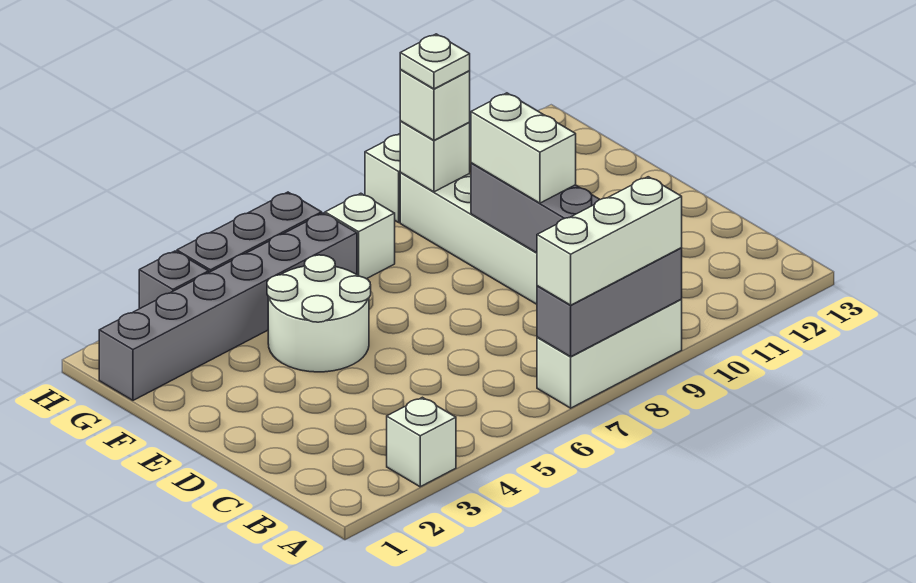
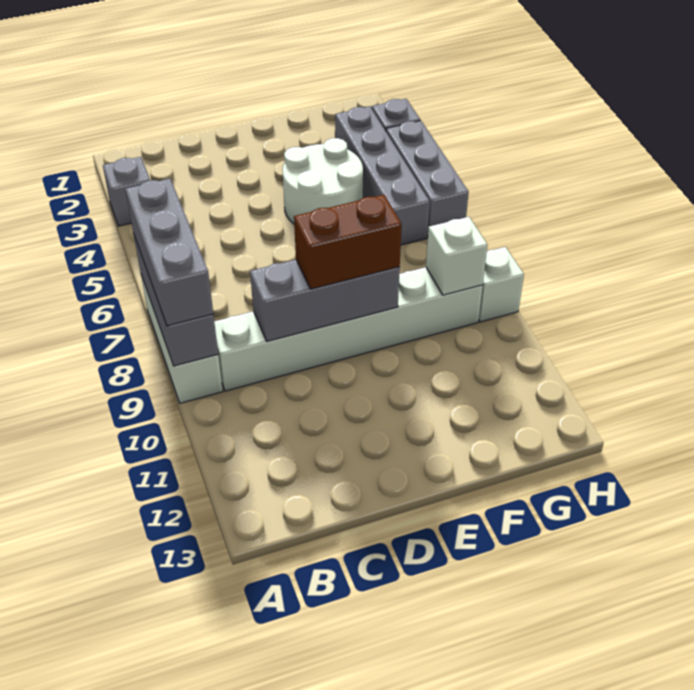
white 1x1 brick [387,397,456,487] -> grey 1x1 brick [103,157,150,226]
white 1x3 brick [537,177,682,305] -> grey 1x3 brick [126,179,213,326]
white 1x2 brick [471,93,576,203] -> brown 1x2 brick [294,195,402,289]
grey 1x6 brick [99,213,357,400] -> grey 1x4 brick [335,107,430,245]
white 1x1 brick [325,193,395,279] -> none
white 1x1 brick [400,70,470,140] -> none
white 1x1 plate [400,34,470,89] -> none

